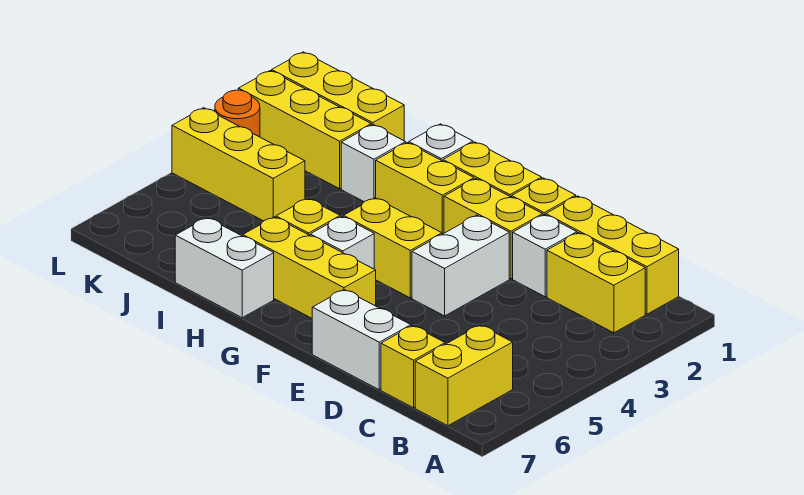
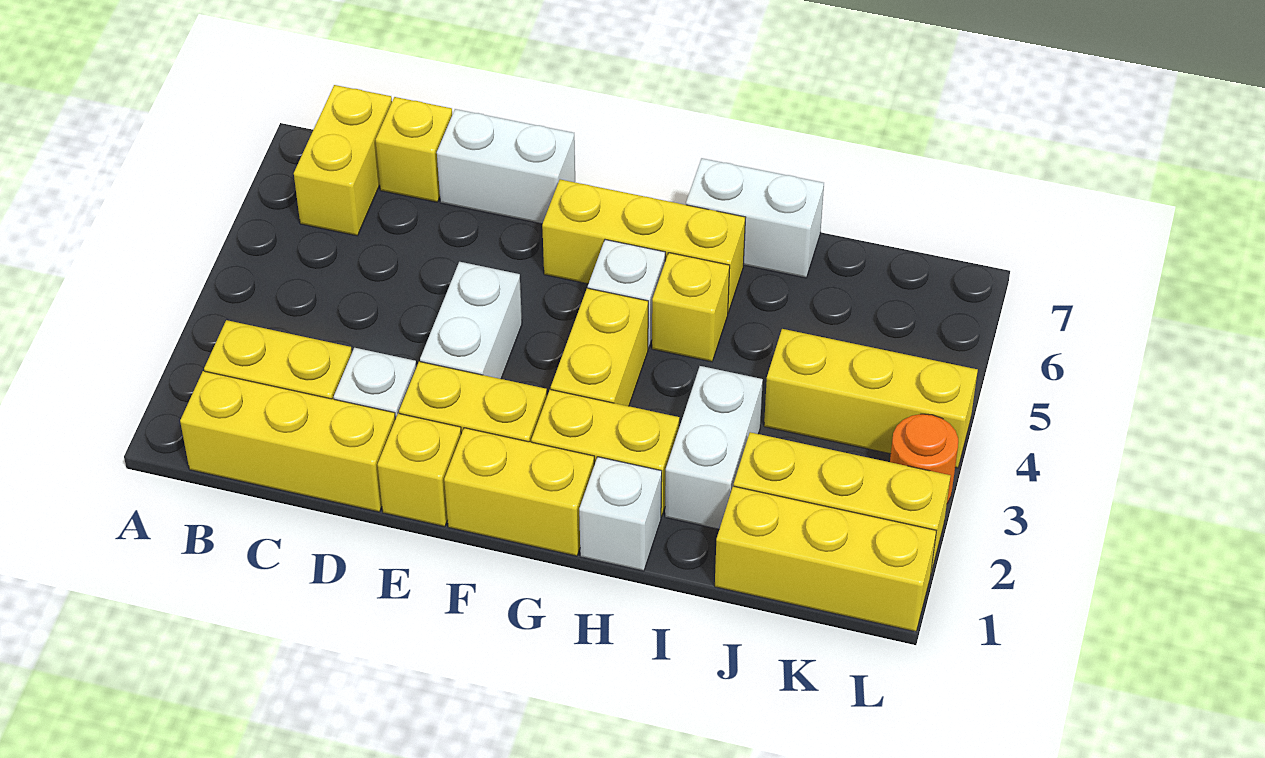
yellow 1x2 brick [343,198,442,298] -> yellow 1x2 brick turned to [551,288,648,406]
white 1x1 brick [341,125,406,202] -> white 1x2 brick [665,366,763,529]

